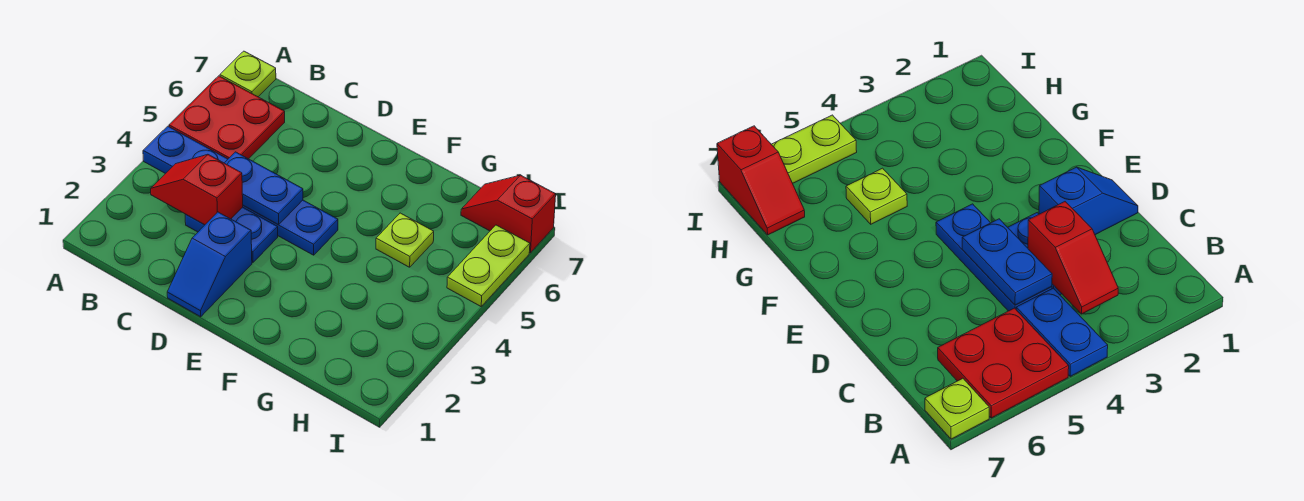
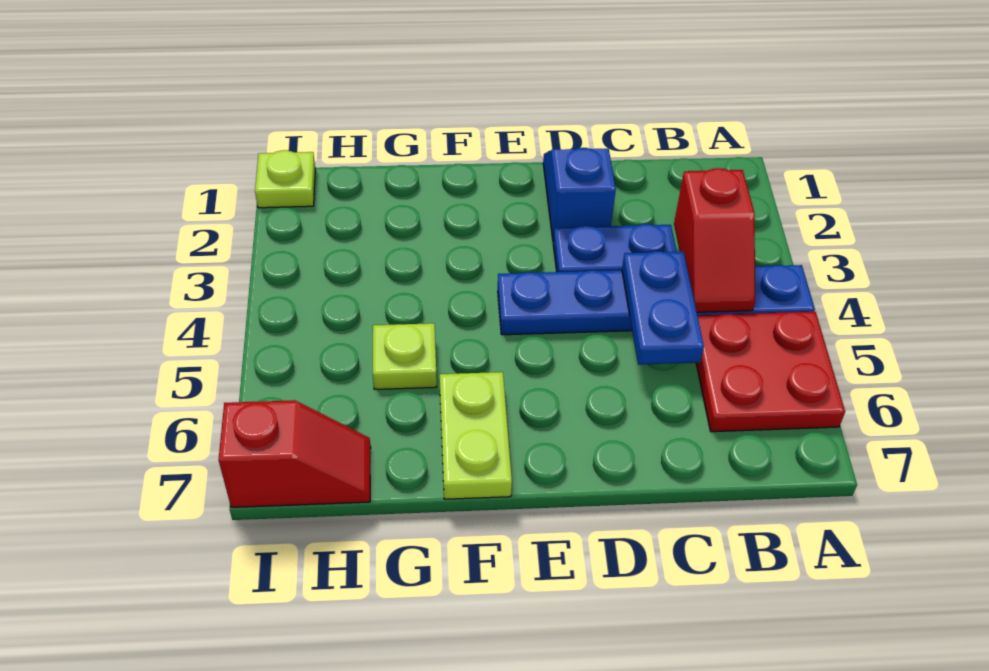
lime 1x1 plate [220,51,276,97] -> lime 1x1 plate moved to [255,150,315,208]
red 1x2 slope [151,154,243,225] -> red 1x2 slope turned to [674,168,755,312]
blue 1x2 plate [225,152,303,225] -> blue 1x2 plate turned to [622,251,704,365]
lime 1x2 plate [447,225,530,306] -> lime 1x2 plate moved to [440,372,512,499]

